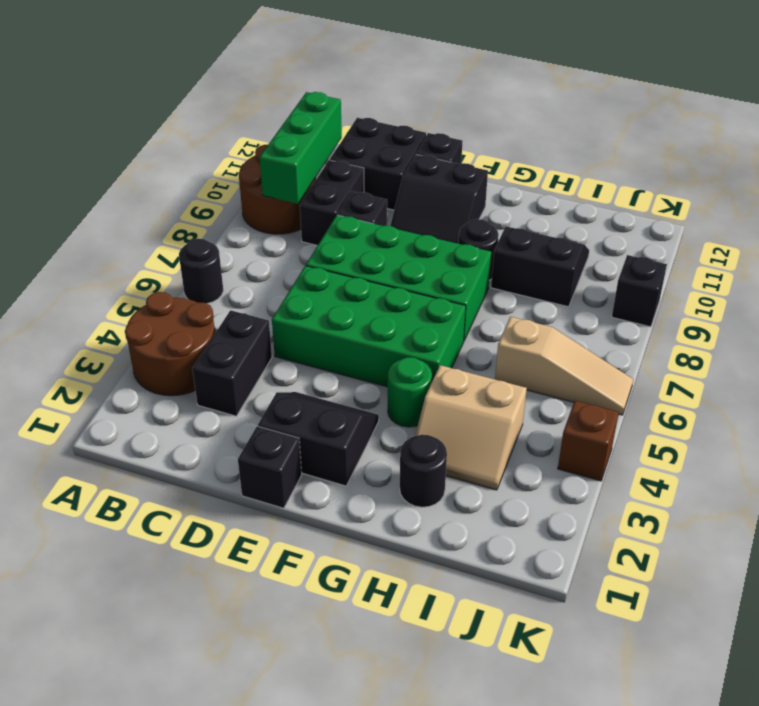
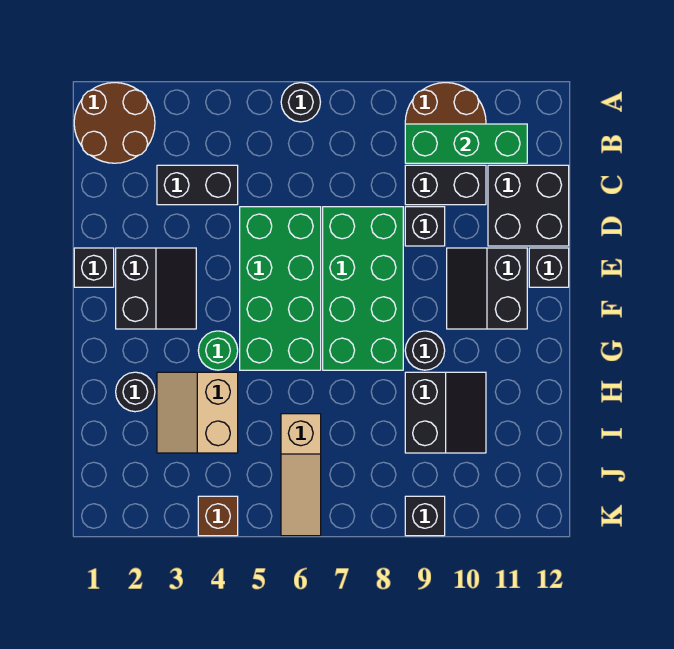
brown 2x2 round brick [125,292,215,396] -> brown 2x2 round brick moved to [74,83,155,163]

